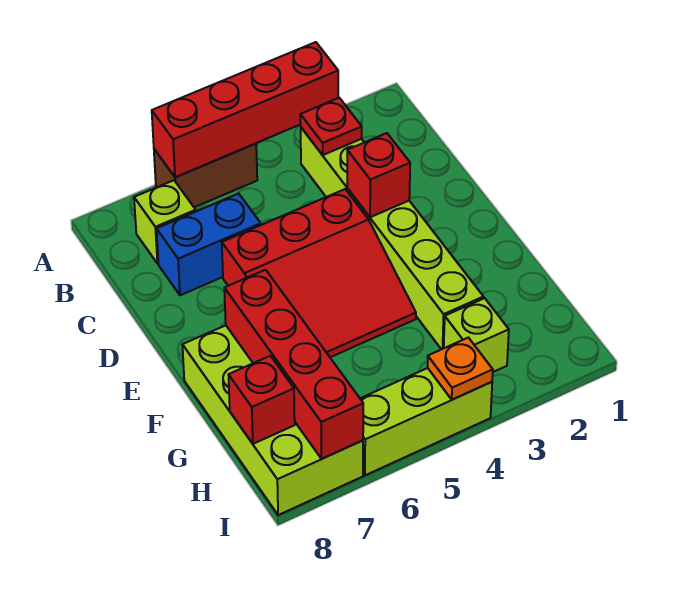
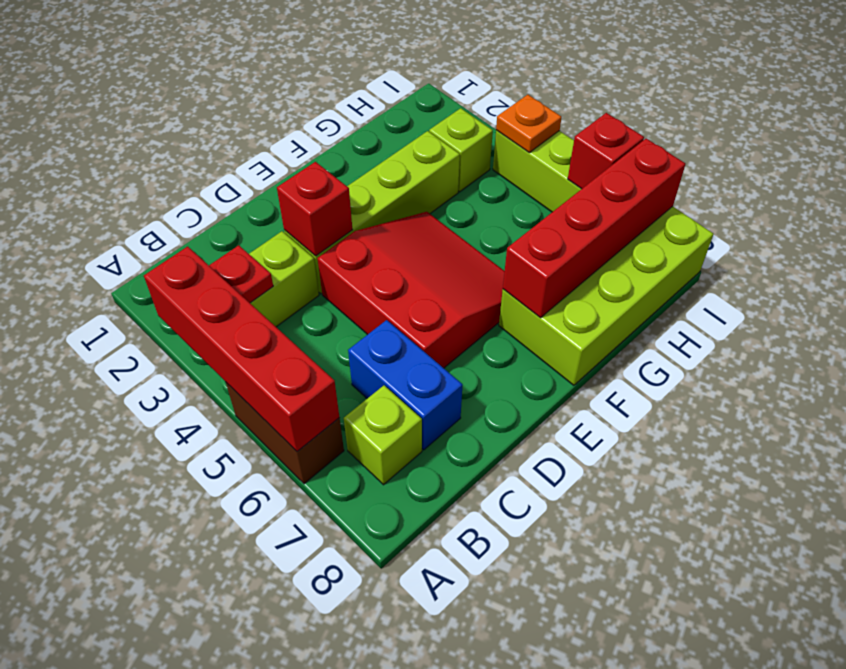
red 1x1 brick [229,356,295,444] -> red 1x1 brick moved to [568,113,644,189]

